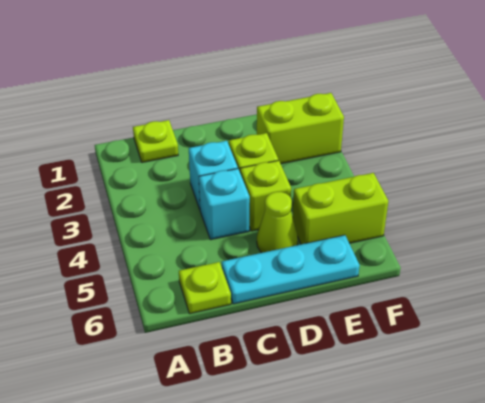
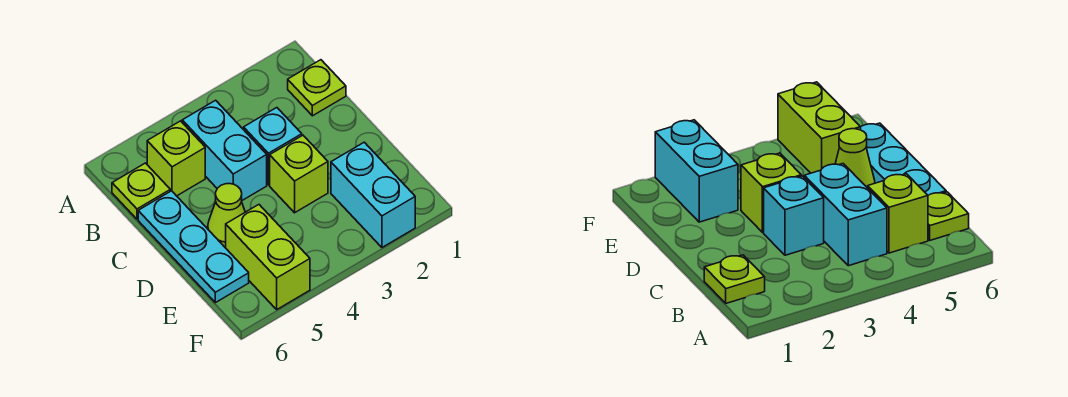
cyan 1x1 brick [199,169,250,240] -> cyan 1x2 brick [182,100,267,200]
lime 1x1 brick [240,160,291,231] -> lime 1x1 brick moved to [147,121,205,196]
lime 1x2 brick [257,93,344,164] -> cyan 1x2 brick [331,142,415,247]

